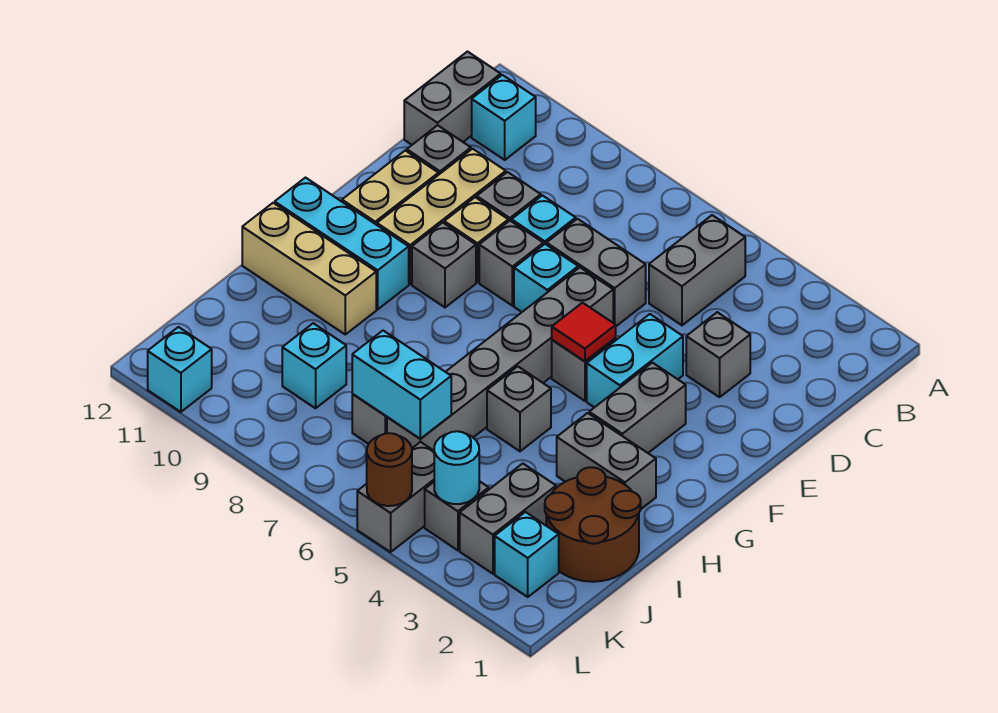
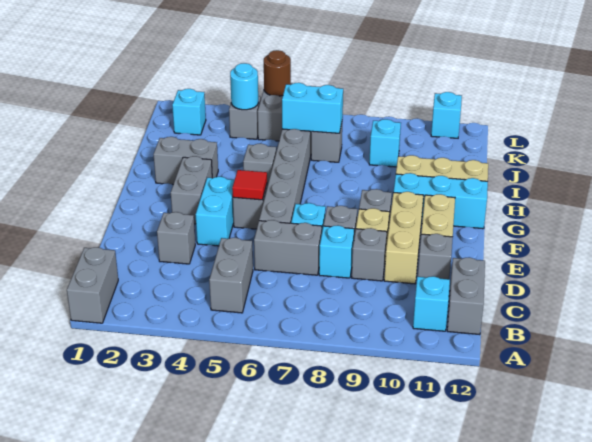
brown 2x2 round brick [545,467,641,582] -> none
grey 1x2 brick [460,464,556,574] -> grey 1x2 brick moved to [67,247,118,323]

